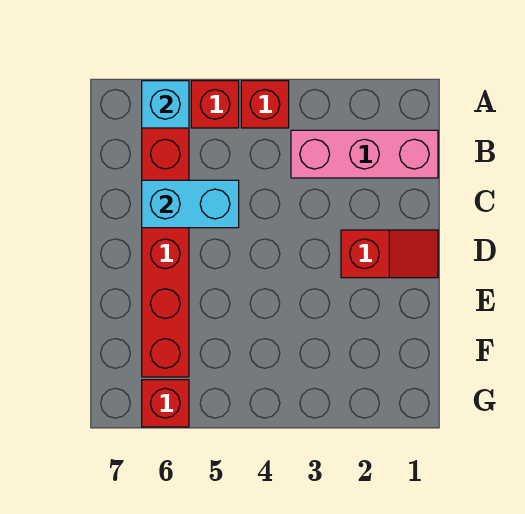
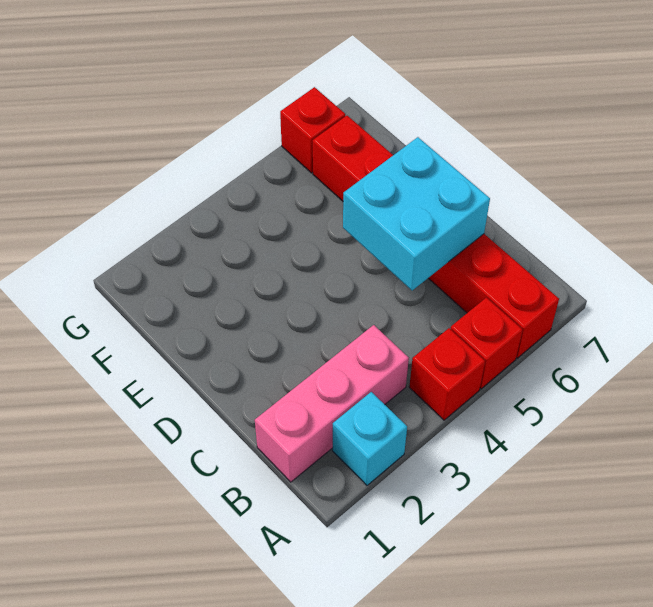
cyan 1x1 brick [142,81,189,128] -> cyan 1x1 brick moved to [333,392,407,485]
cyan 1x2 brick [142,180,239,228] -> cyan 2x2 brick [343,137,490,290]
red 1x2 slope [341,230,438,278] -> none

